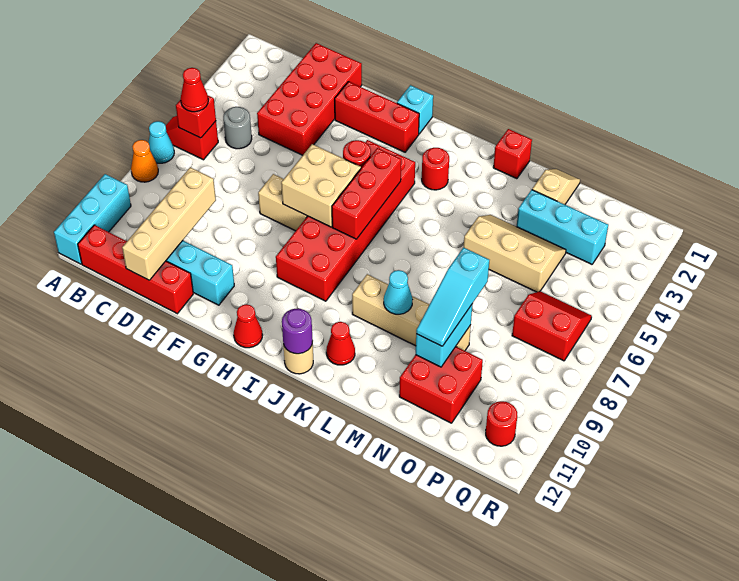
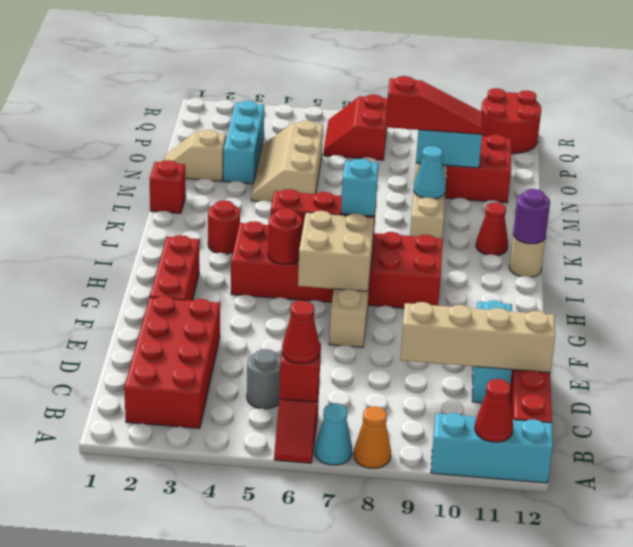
red 2x4 brick [257,43,362,155] -> red 2x4 brick turned to [124,296,220,428]
cyan 1x1 brick [397,85,433,134] -> cyan 1x1 brick moved to [341,159,379,216]
red 1x1 cone [234,304,263,348] -> red 1x1 cone moved to [475,379,513,442]
cyan 1x3 slope [416,247,489,346] -> red 1x3 slope [386,76,483,134]
red 1x1 round brick [486,401,517,446] -> red 2x2 round brick [481,88,541,154]

